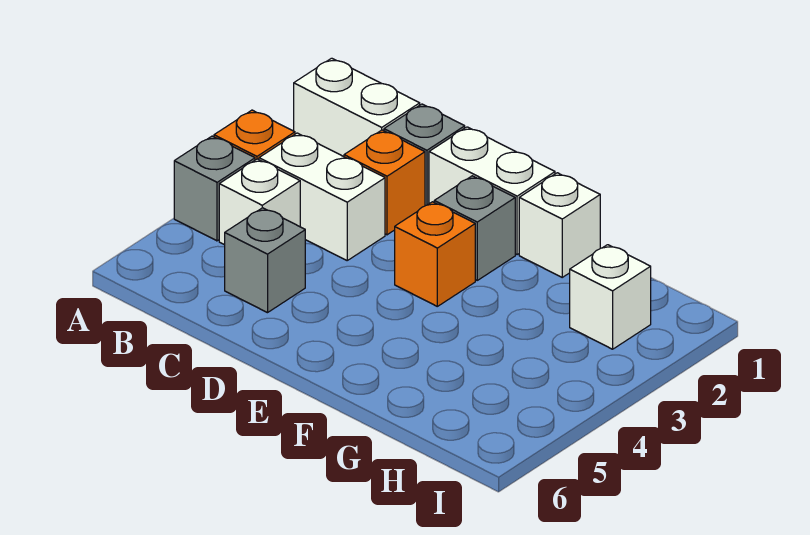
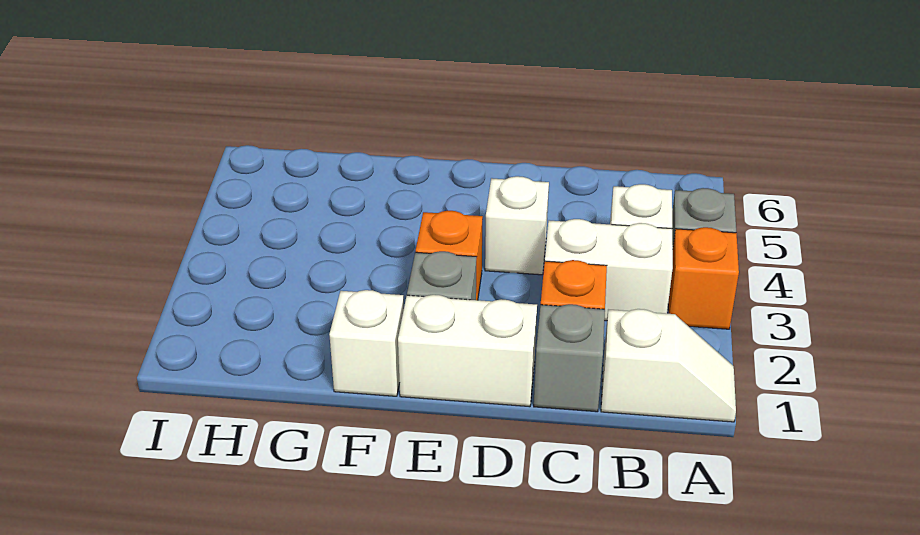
white 1x2 brick [294,58,420,157] -> white 1x2 slope [601,309,736,422]
grey 1x1 brick [225,208,305,313] -> none
white 1x1 brick [570,245,651,349] -> white 1x1 brick moved to [485,176,549,275]

